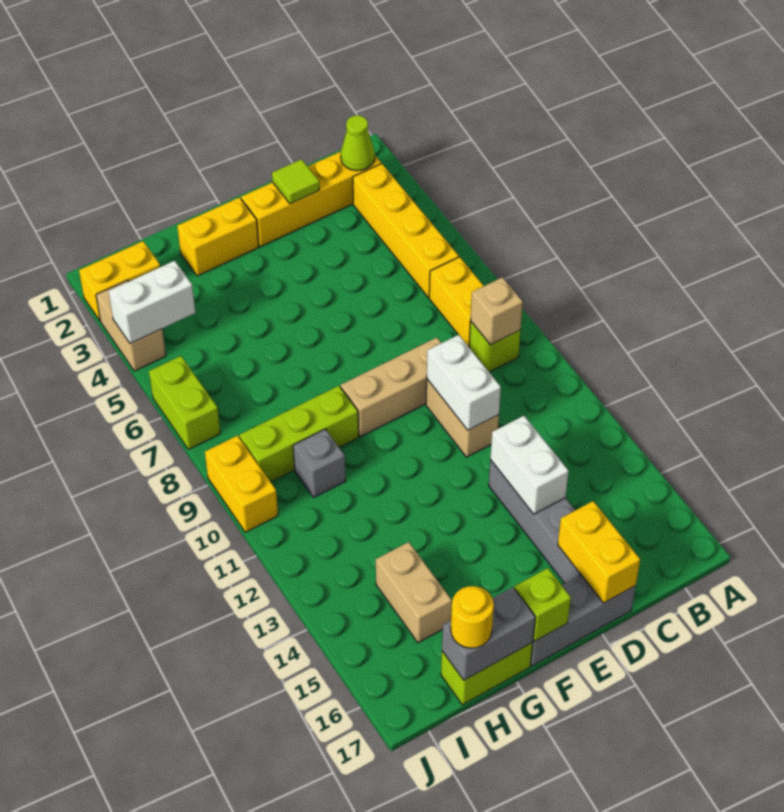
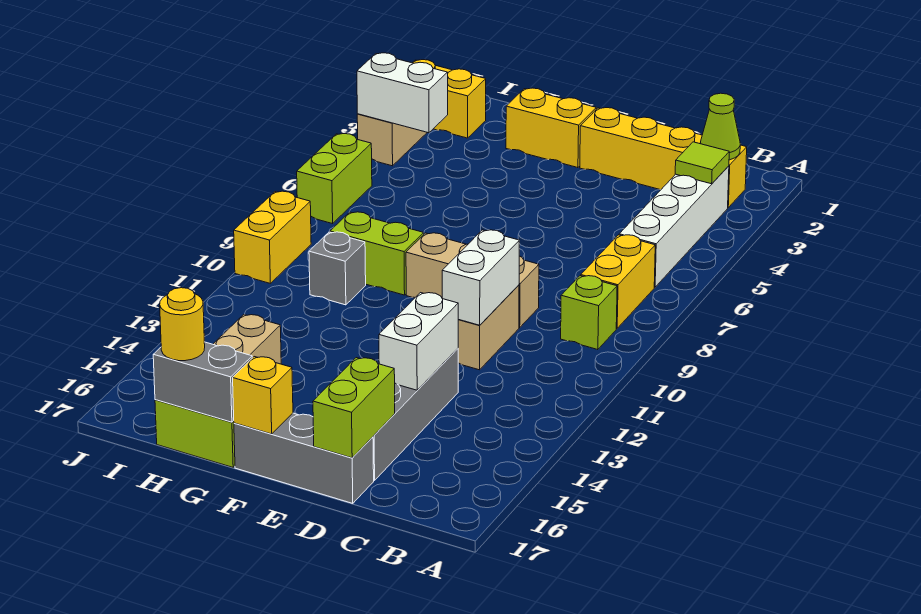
yellow 1x4 brick [353,164,459,298] -> white 1x4 brick [619,166,729,287]
tan 1x1 brick [471,277,523,345] -> none
lime 1x1 tile [272,159,320,204] -> lime 1x1 tile moved to [675,142,729,184]
yellow 1x2 brick [558,501,640,603] -> lime 1x2 brick [313,358,395,458]
lime 1x1 brick [514,568,571,641] -> yellow 1x1 brick [233,357,293,434]
lime 1x3 brick [239,386,359,482] -> lime 1x2 brick [330,212,424,295]

